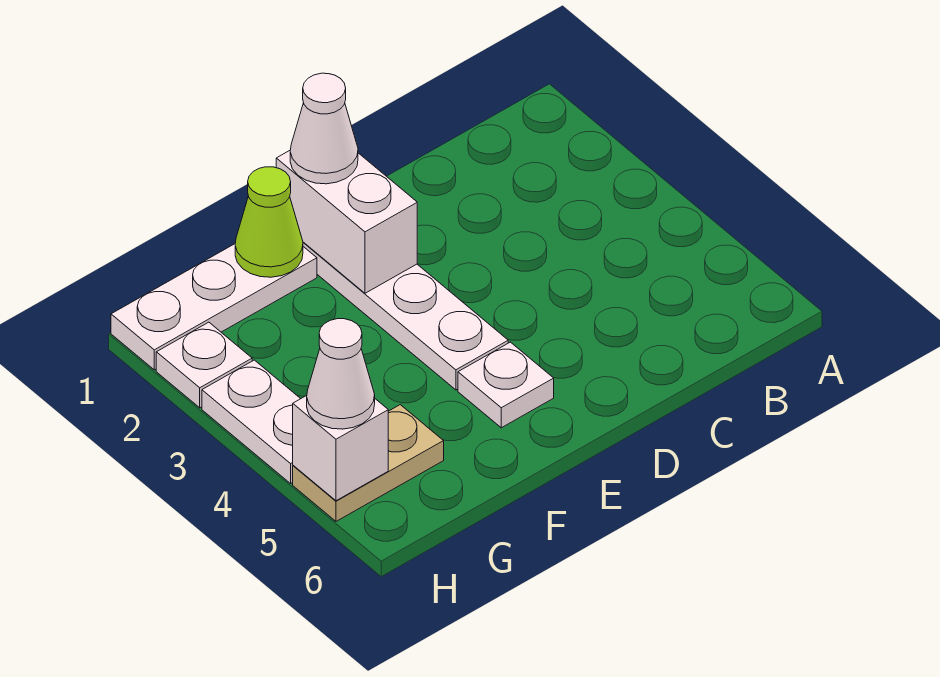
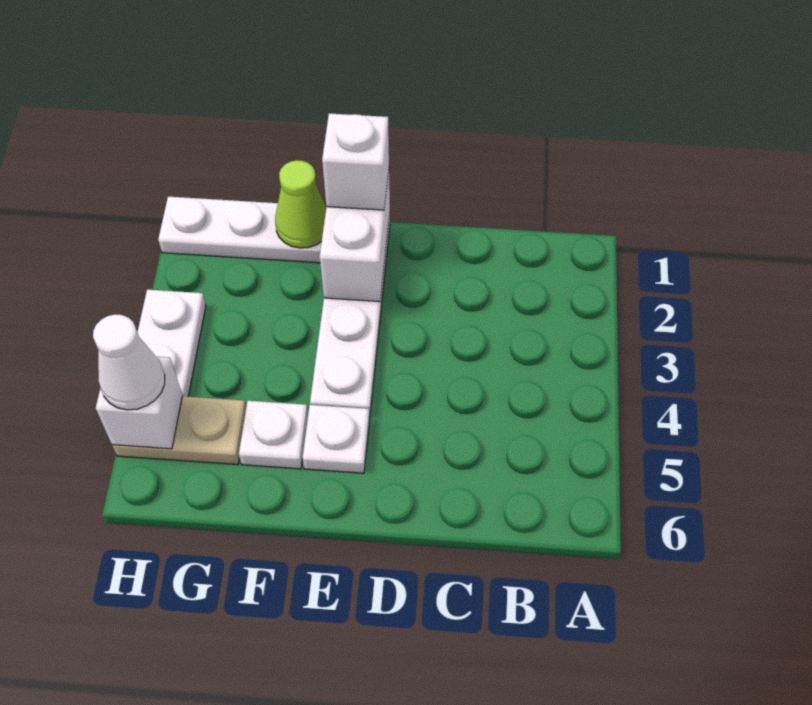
white 1x1 cone [290,73,358,184] -> white 1x1 brick [322,113,389,210]
white 1x1 plate [156,322,252,408] -> white 1x1 plate moved to [239,401,308,469]

